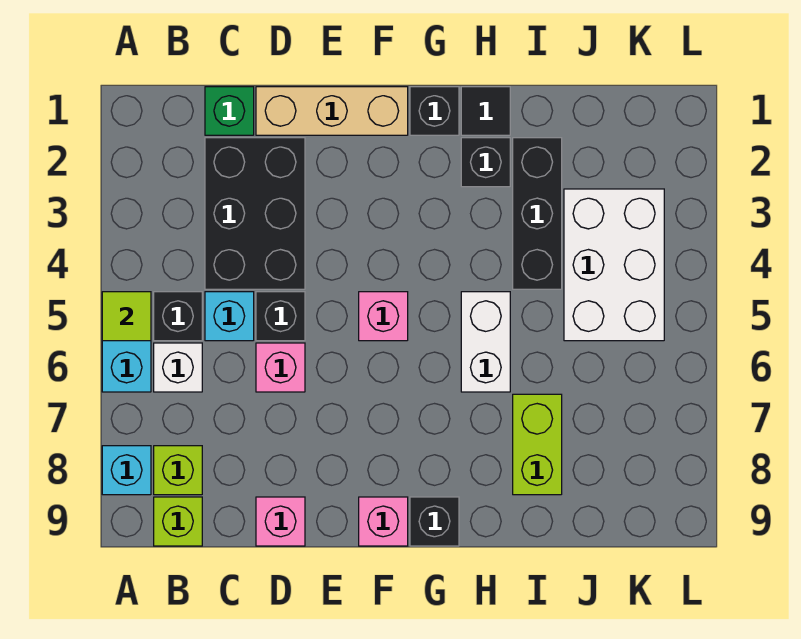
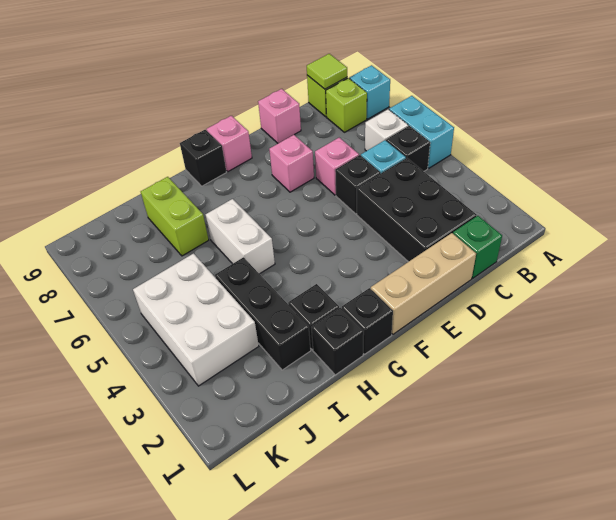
lime 1x1 tile [102,292,151,341] -> lime 1x1 tile moved to [307,54,347,89]
pink 1x1 brick [359,292,408,341] -> pink 1x1 brick moved to [269,135,314,192]
black 1x1 tile [461,87,510,135] -> black 1x1 brick [311,308,364,375]

